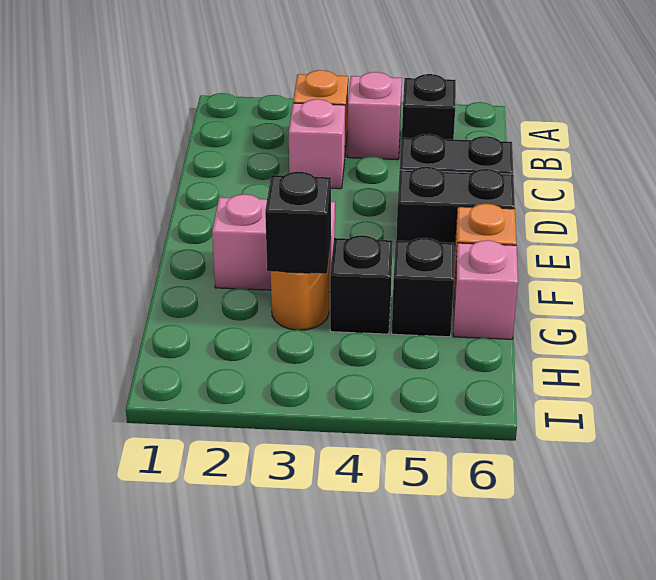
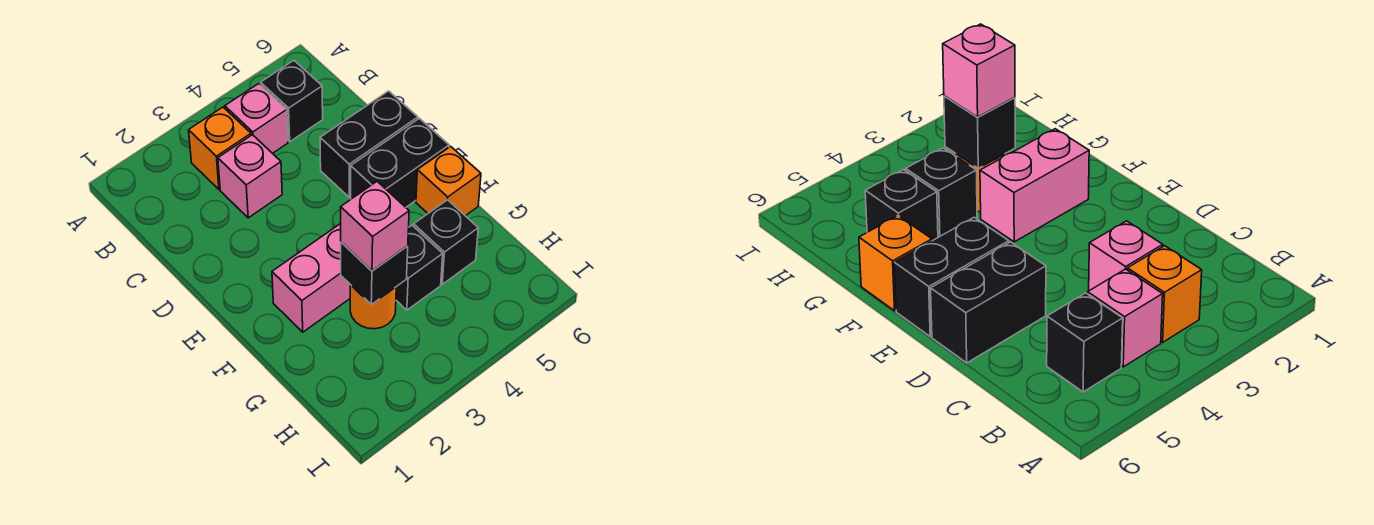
pink 1x1 brick [453,240,518,339] -> pink 1x1 brick moved to [341,181,409,271]

